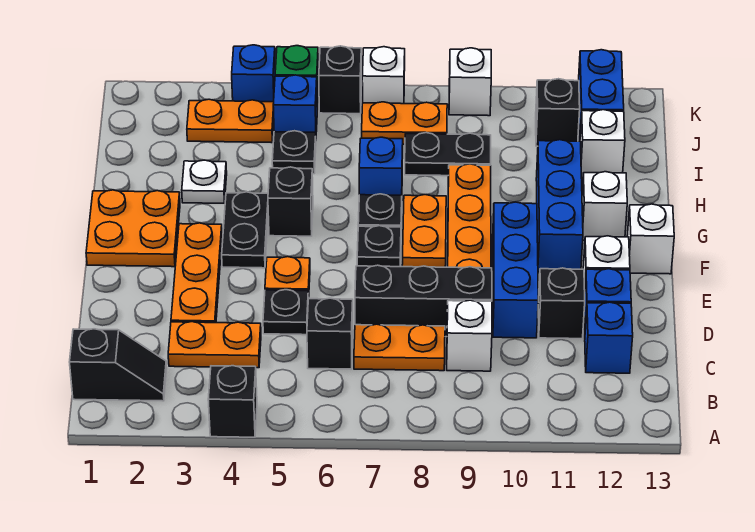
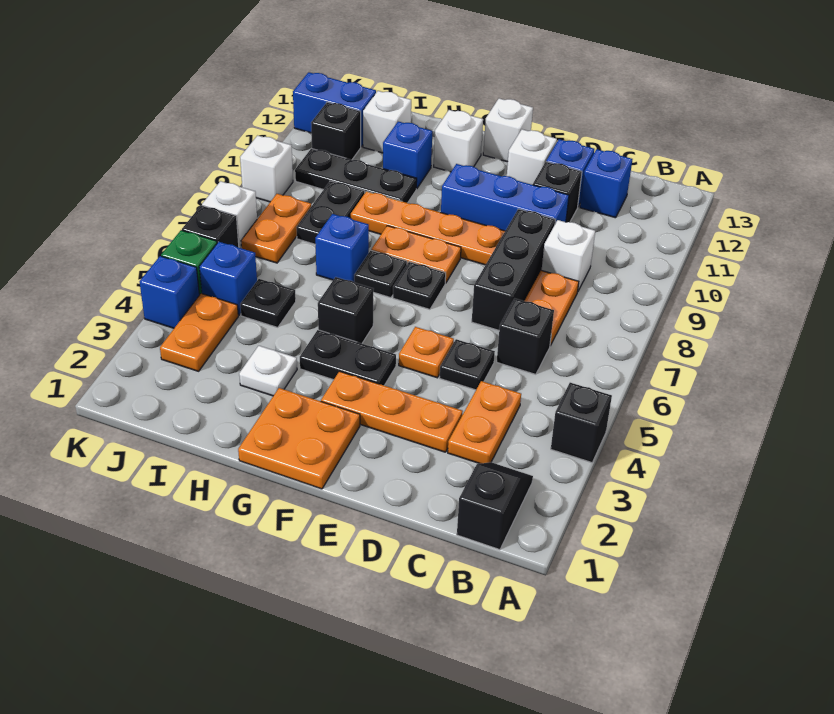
blue 1x3 brick [536,140,583,272] -> blue 1x1 brick [383,122,432,189]
none -> black 1x3 plate [295,149,417,203]

